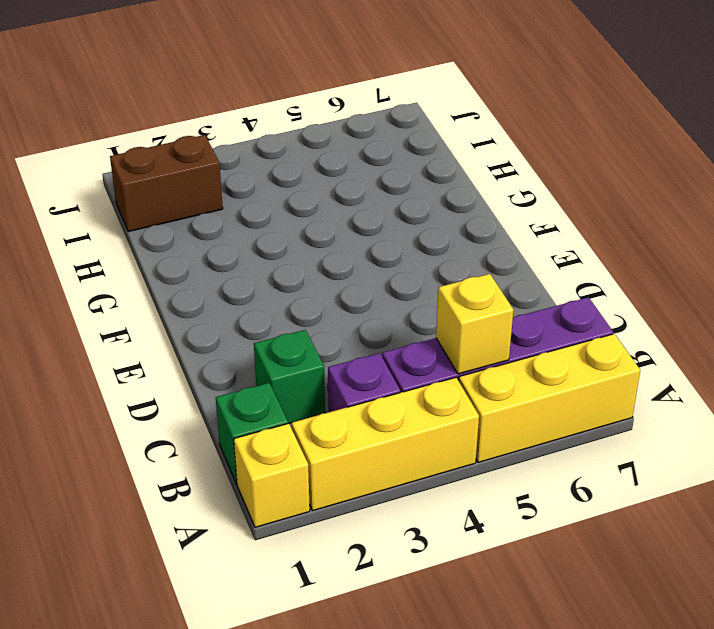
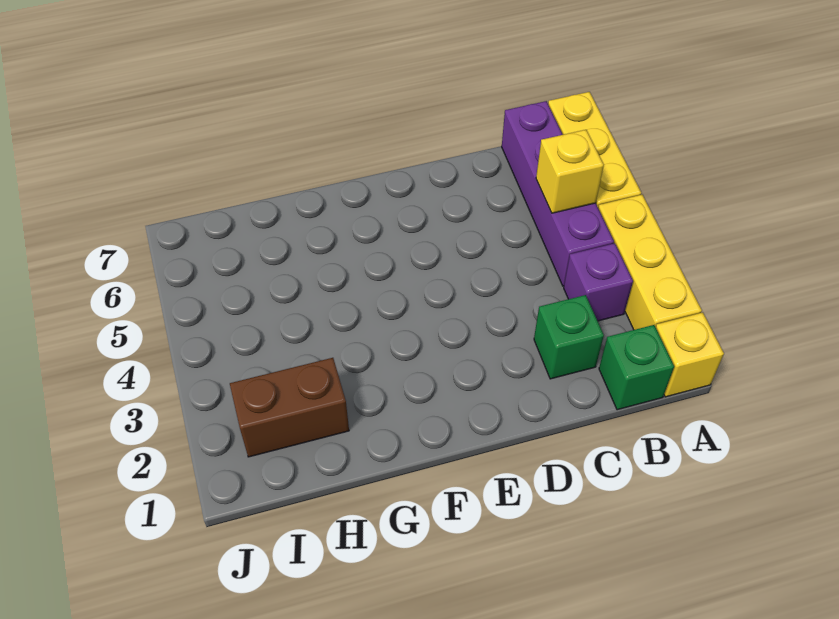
brown 1x2 brick [110,135,223,232] -> brown 1x2 brick turned to [230,358,349,457]

